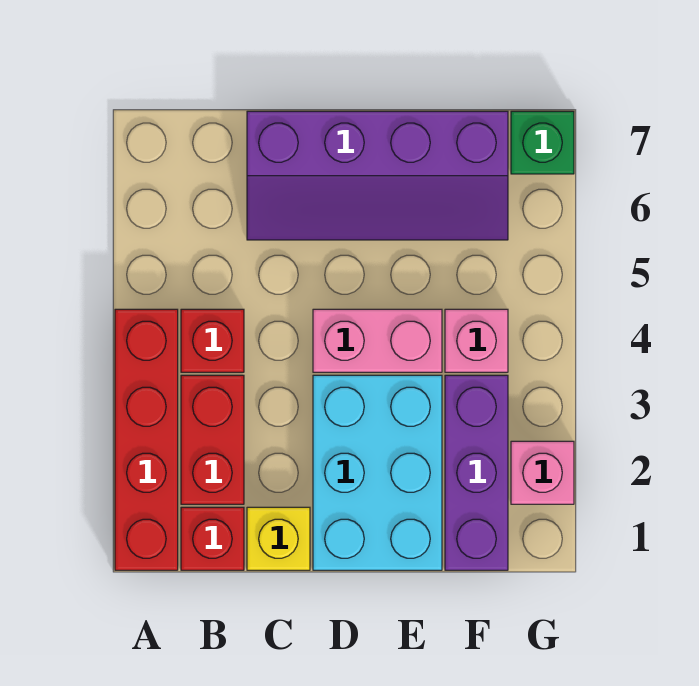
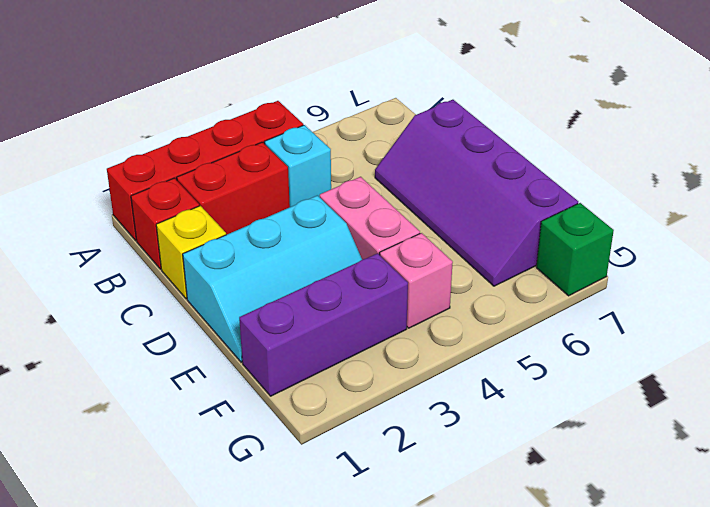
red 1x1 brick [181,309,244,372] -> cyan 1x1 brick [265,125,331,207]
cyan 2x3 brick [313,375,442,570] -> cyan 2x3 slope [183,195,362,362]
pink 1x1 brick [511,441,574,504] -> none

